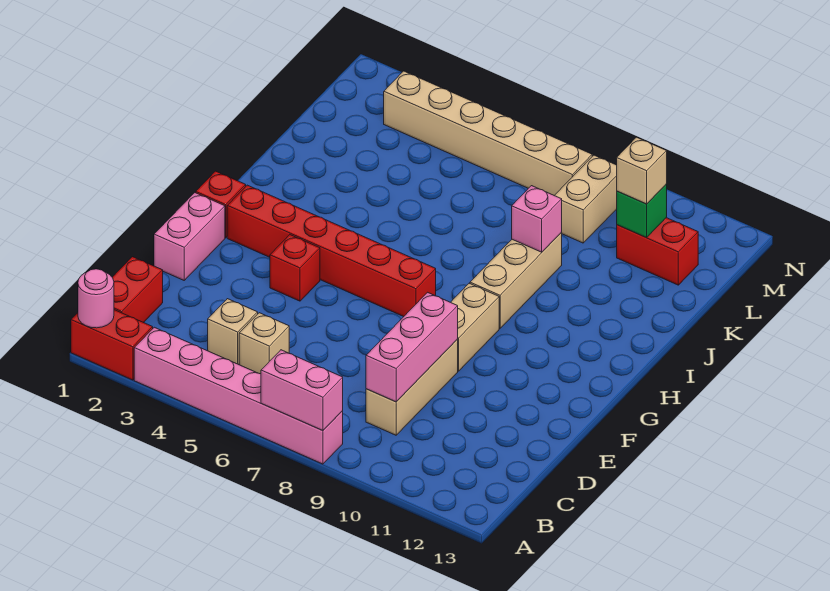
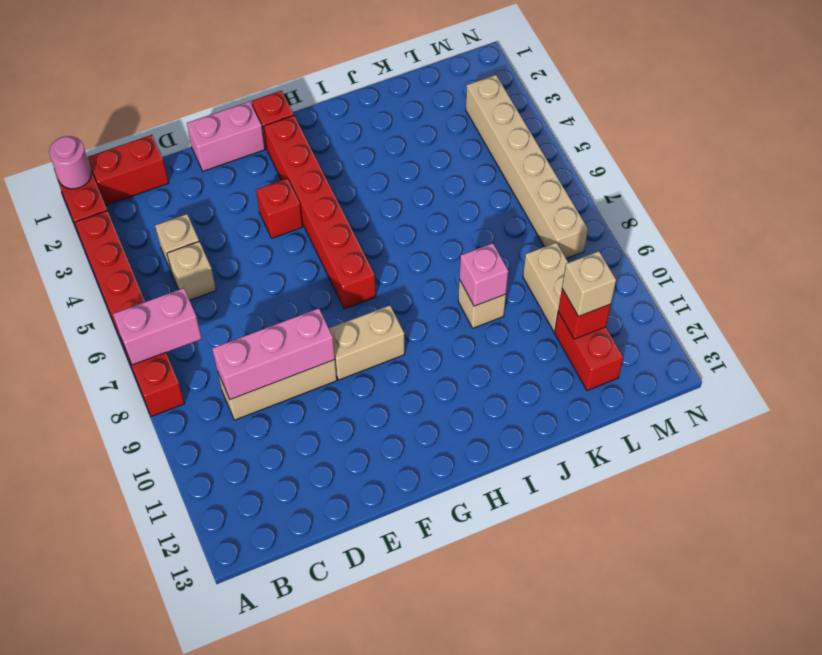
pink 1x6 brick [134,327,343,464] -> red 1x6 brick [75,211,185,416]
pink 1x2 brick [261,350,343,431] -> pink 1x2 brick turned to [113,288,202,365]
tan 1x3 brick [470,233,562,328] -> tan 1x1 brick [458,280,506,328]
tan 1x2 brick [554,155,617,243] -> tan 1x2 brick turned to [523,242,568,332]
green 1x1 brick [617,184,667,238] -> red 1x1 brick [558,289,611,339]

